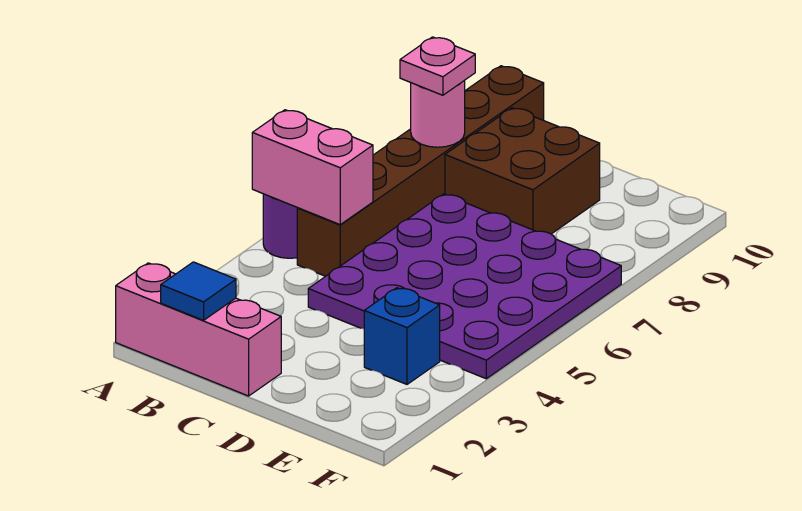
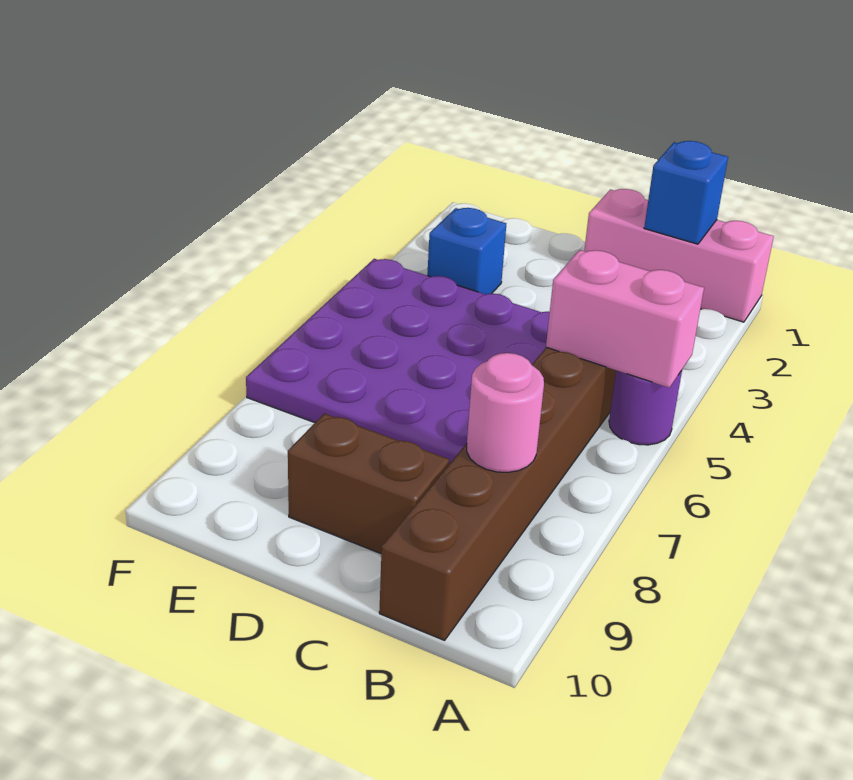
blue 1x1 tile [161,262,236,320] -> blue 1x1 brick [644,141,728,244]
pink 1x1 plate [400,37,475,95] -> none
brown 2x2 brick [445,108,600,234] -> brown 1x2 brick [288,414,449,554]

